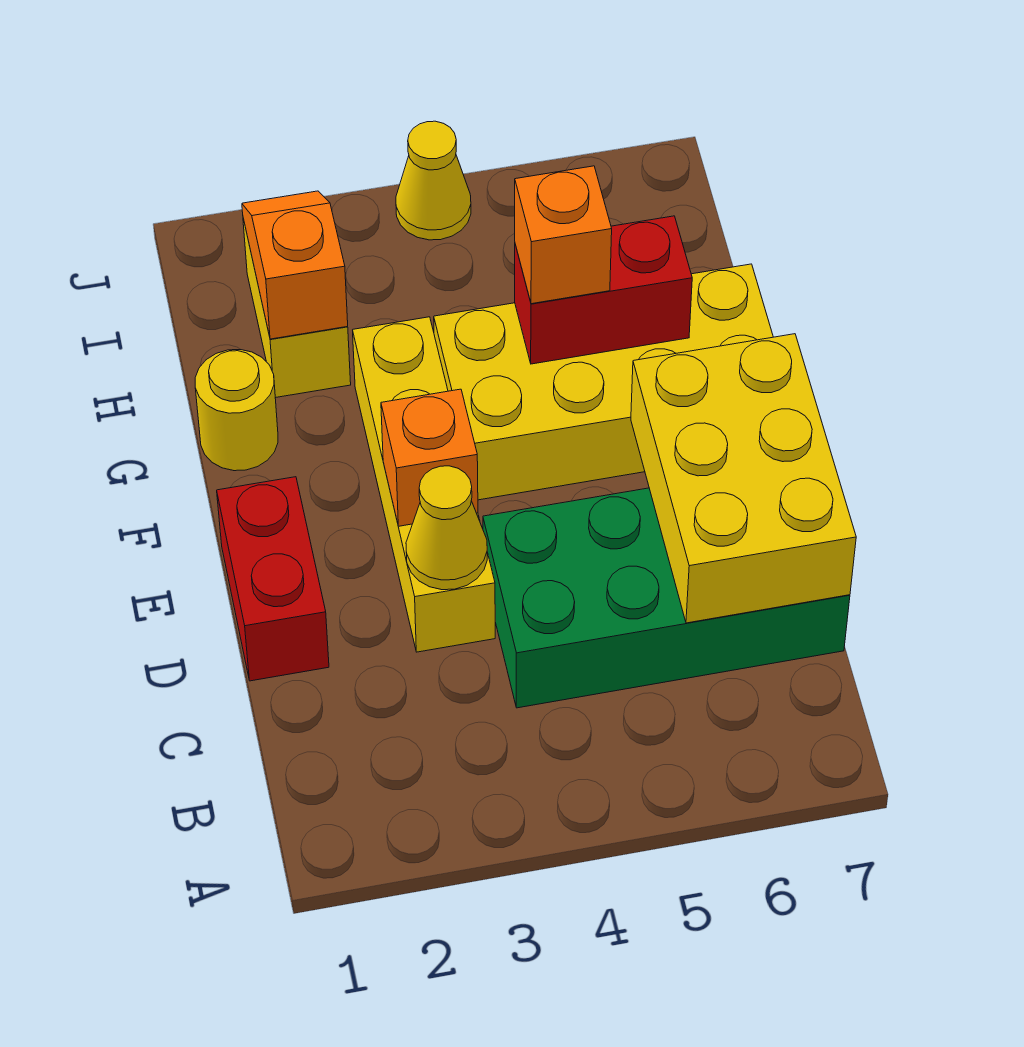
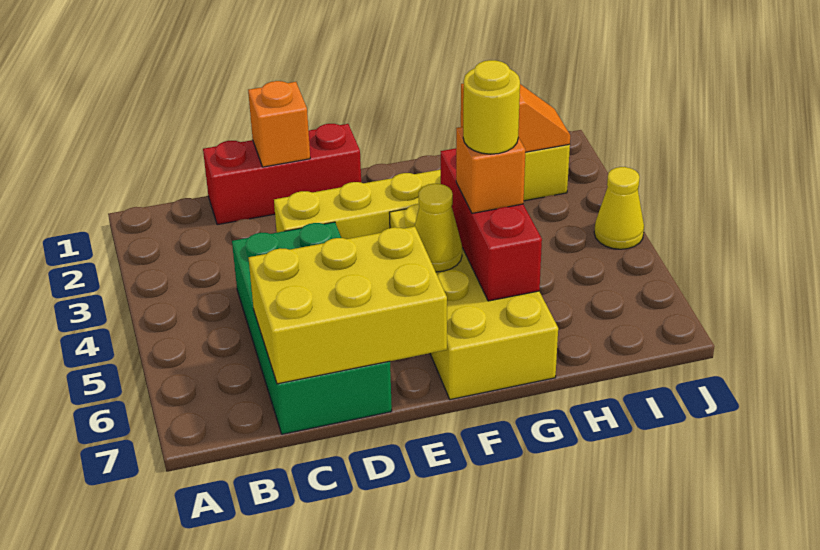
red 1x2 brick [217,477,329,681] -> red 1x3 brick [203,124,361,225]
yellow 1x1 cone [406,466,487,590] -> yellow 1x1 cone moved to [415,184,462,272]
orange 1x1 brick [381,389,478,526] -> orange 1x1 brick moved to [248,81,310,167]
yellow 1x1 round brick [195,350,278,471] -> yellow 1x1 round brick moved to [463,60,520,154]
red 1x2 brick [515,216,692,364] -> red 1x3 brick [441,148,542,301]

